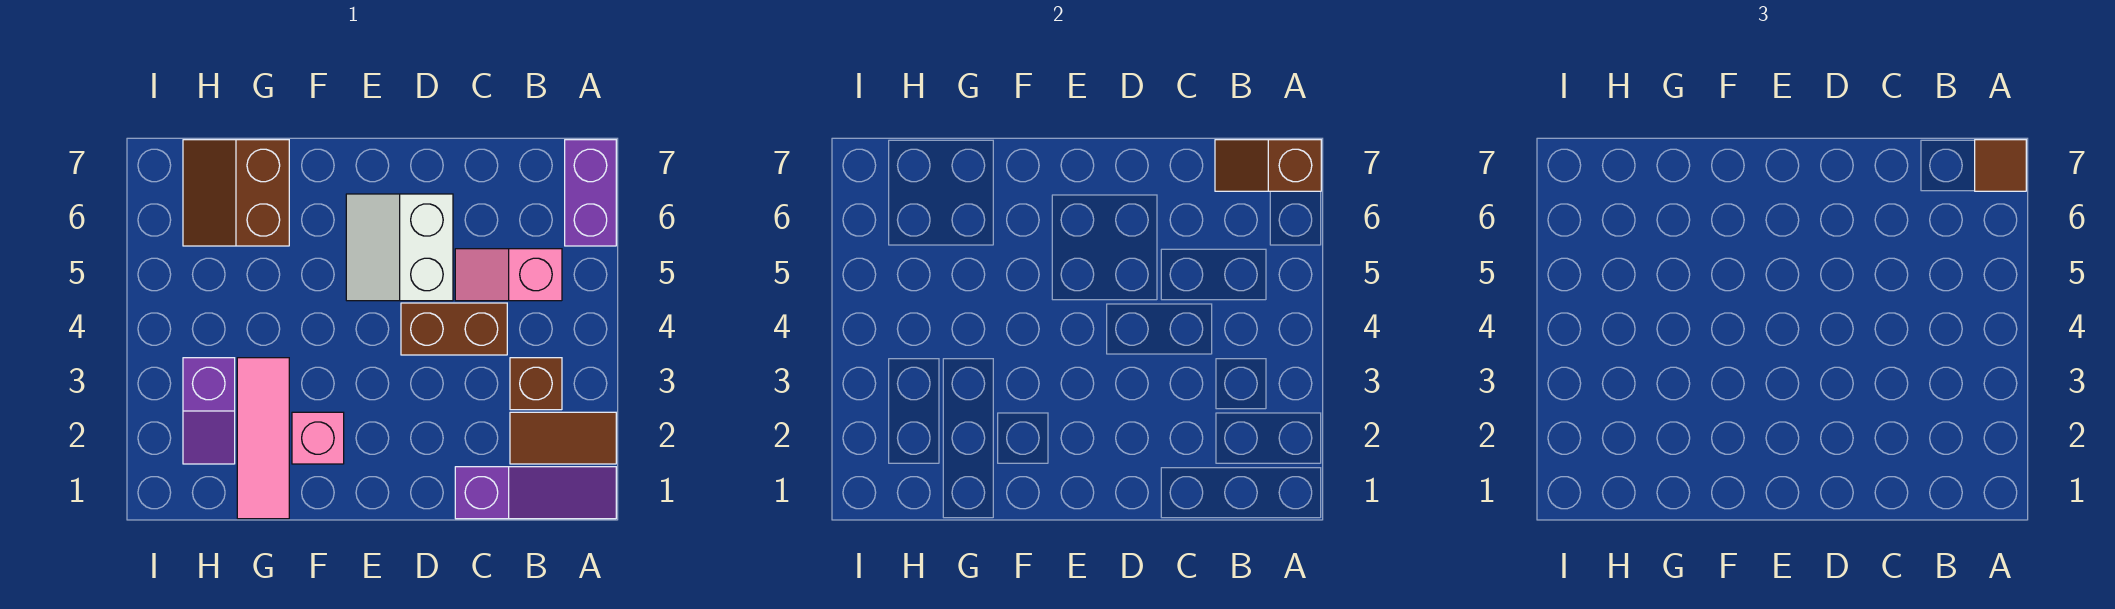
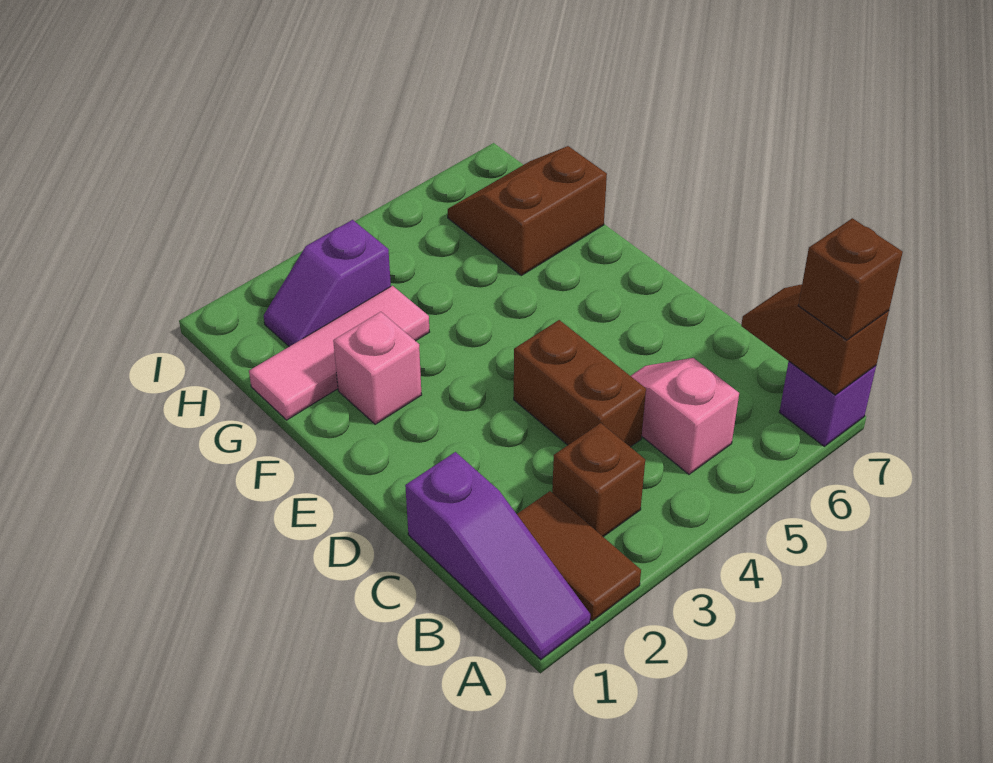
purple 1x2 brick [565,140,616,246] -> purple 1x1 brick [779,362,876,446]
brown 1x1 tile [1975,140,2026,191] -> brown 1x1 brick [798,218,903,340]
white 2x2 slope [346,194,453,301] -> none

